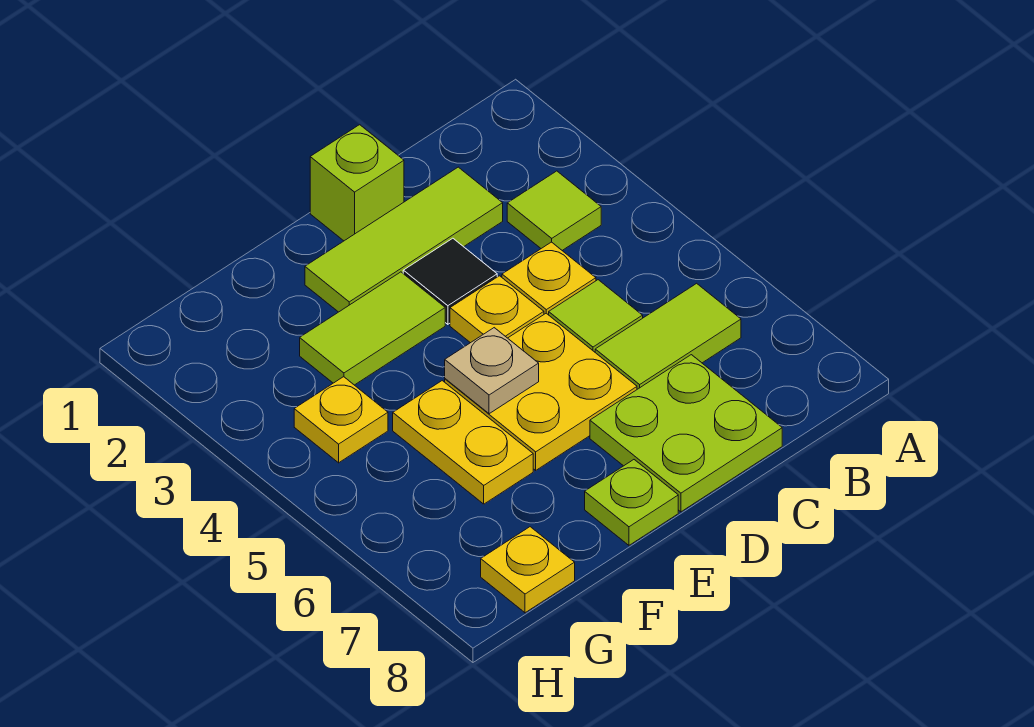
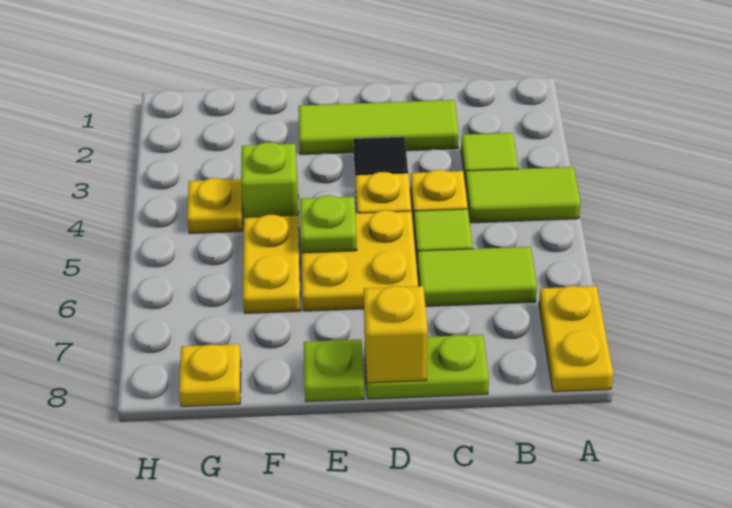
none -> yellow 1x2 plate [539,286,613,392]
lime 2x2 plate [590,355,782,512] -> lime 1x2 plate [365,335,489,399]
lime 1x1 brick [310,125,404,241] -> lime 1x1 brick moved to [241,142,299,222]
none -> yellow 1x1 brick [364,286,428,383]
lime 1x2 tile [300,272,445,385] -> lime 1x2 tile moved to [465,167,581,223]
tan 1x1 plate [445,328,539,414] -> lime 1x1 plate [300,196,357,253]

